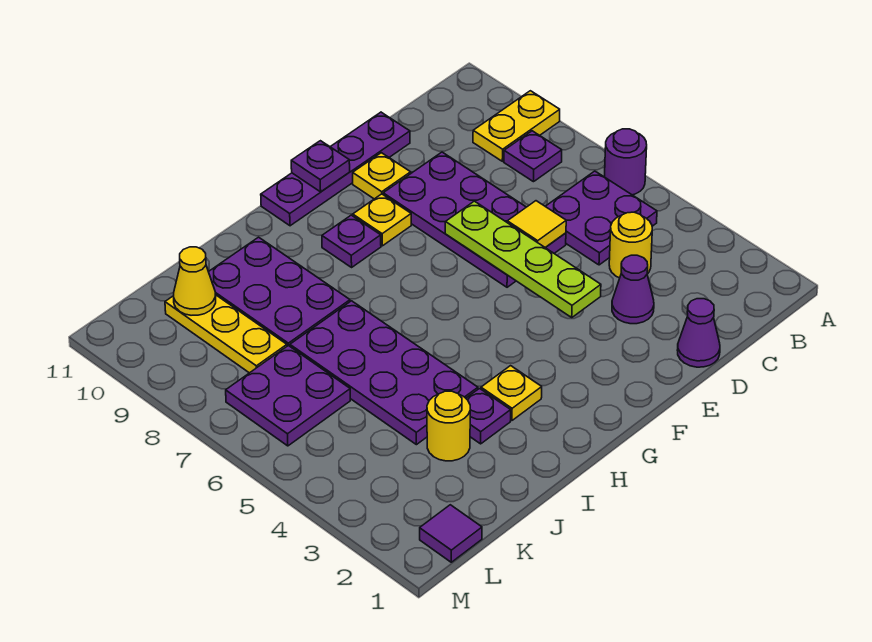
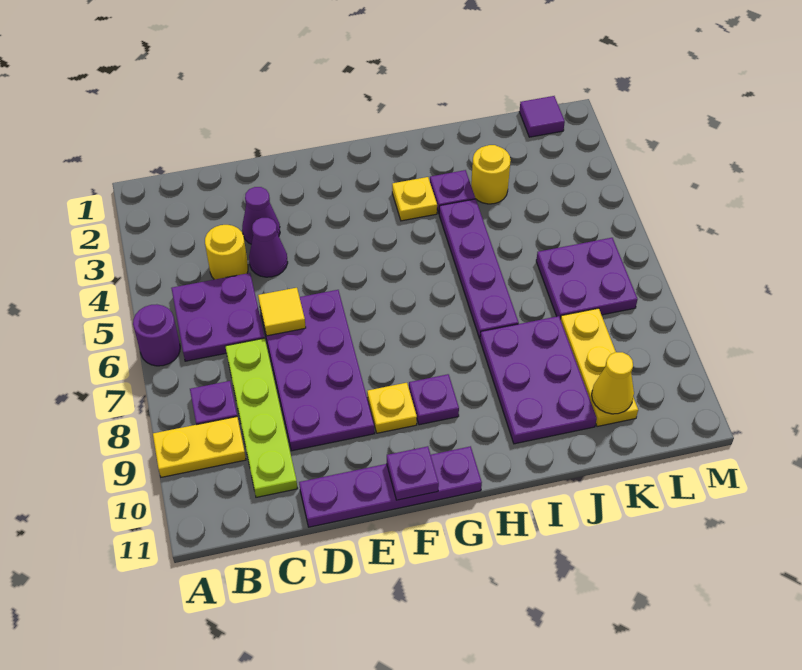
purple 1x1 cone [677,299,720,367] -> purple 1x1 cone moved to [249,218,288,277]
lime 1x4 plate [445,201,601,317] -> lime 1x4 plate moved to [225,338,298,497]
yellow 1x1 plate [353,153,411,199] -> none
purple 2x4 plate [290,301,478,445] -> purple 1x4 plate [439,199,519,339]

